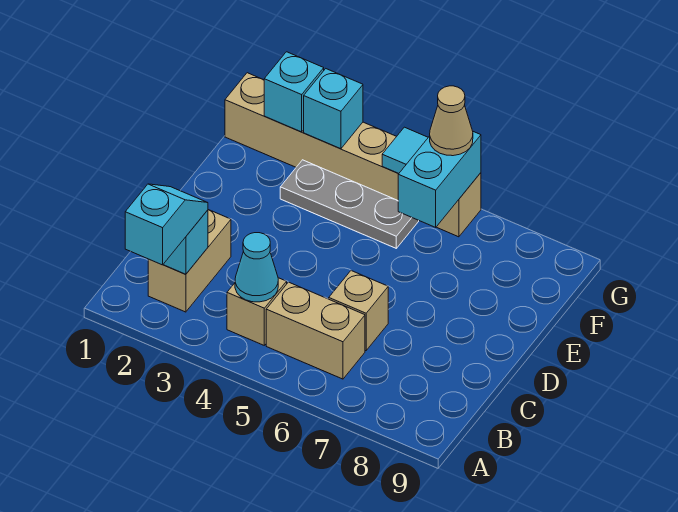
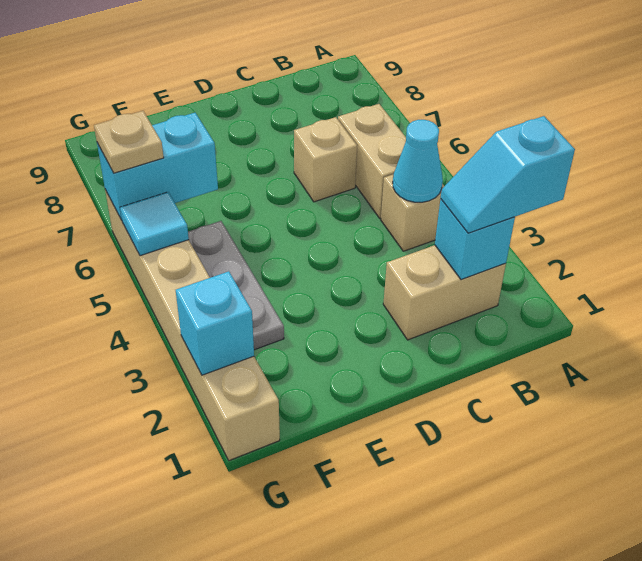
cyan 1x1 brick [304,69,363,149] -> none
tan 1x1 cone [430,86,473,156] -> tan 1x1 plate [94,111,164,173]

